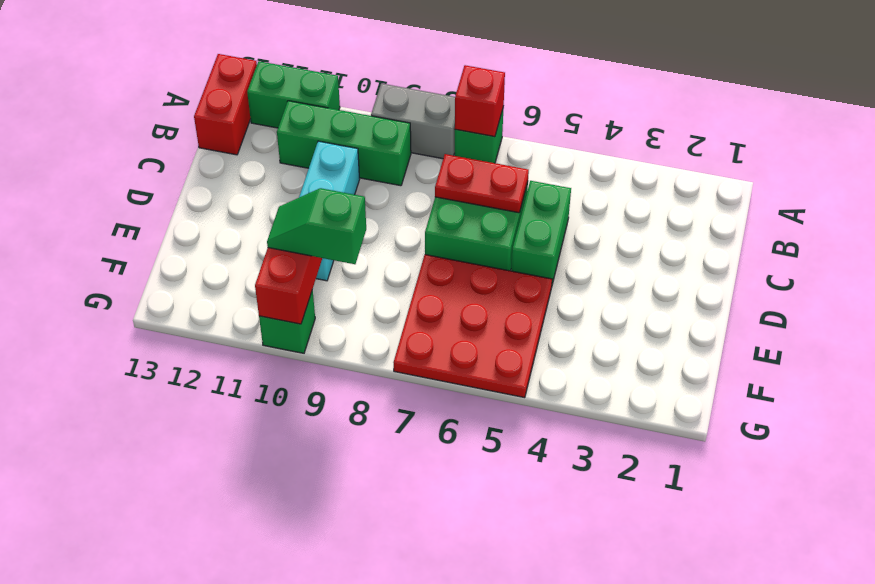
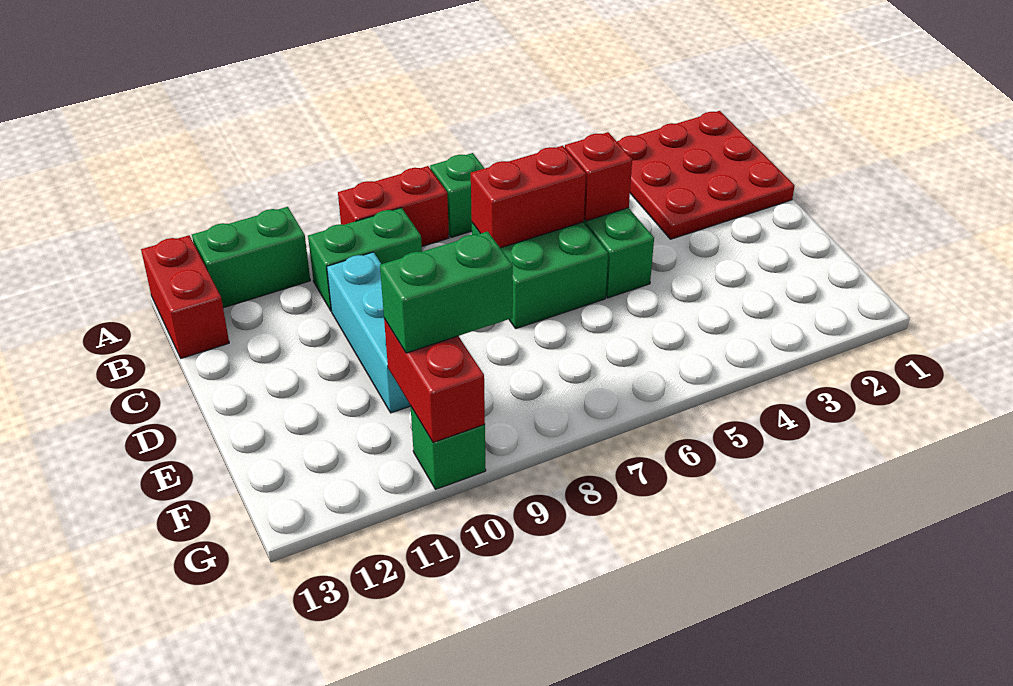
red 1x1 brick [455,65,505,137] -> red 1x1 brick moved to [565,132,632,221]
grey 1x2 brick [371,83,455,159] -> red 1x2 brick [338,166,449,246]
green 1x3 brick [277,101,411,186] -> green 1x2 brick [308,208,422,310]
red 1x2 plate [435,154,529,213] -> red 1x2 brick [471,146,586,248]
red 3x3 plate [394,255,552,398] -> red 3x3 plate moved to [617,111,795,239]
green 1x2 slope [267,188,366,264] -> green 1x2 brick [380,231,513,353]

